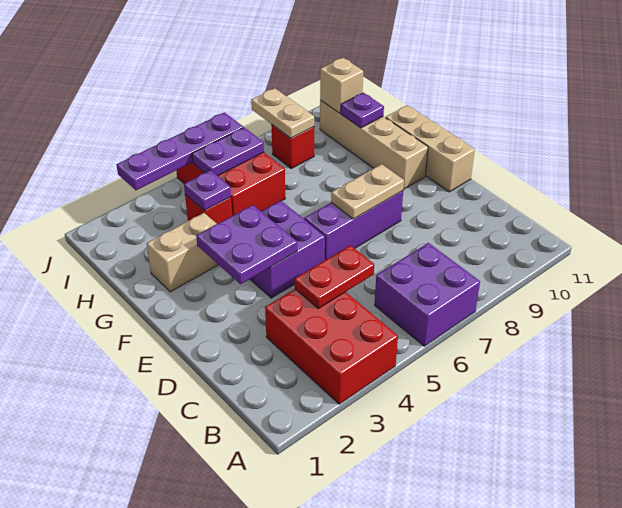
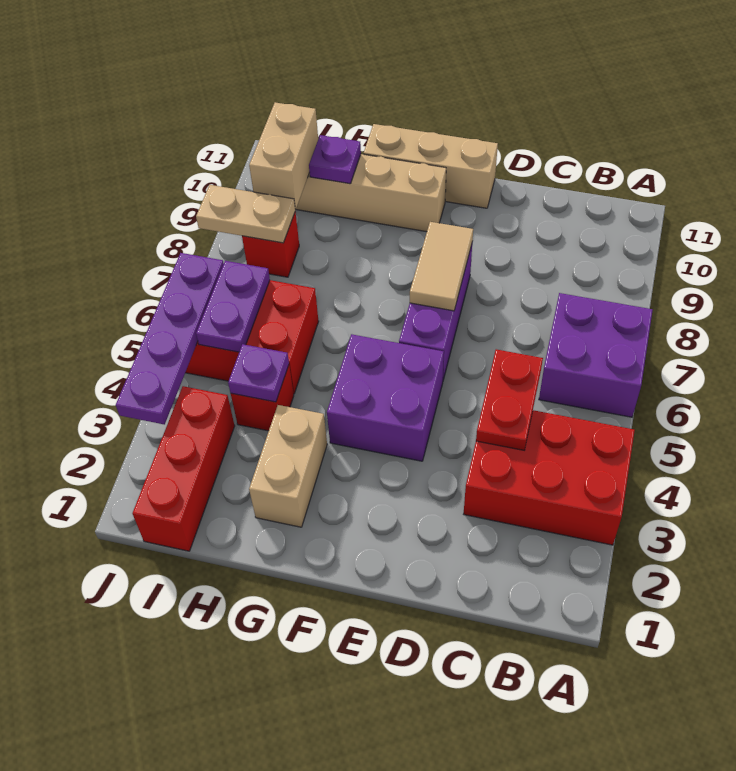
purple 2x2 plate [196,205,297,284] -> none
tan 1x2 plate [331,164,404,219] -> tan 1x2 tile [410,222,473,311]
none -> red 1x3 brick [133,386,235,551]
tan 1x1 brick [320,58,363,113] -> tan 1x2 brick [249,102,318,209]

